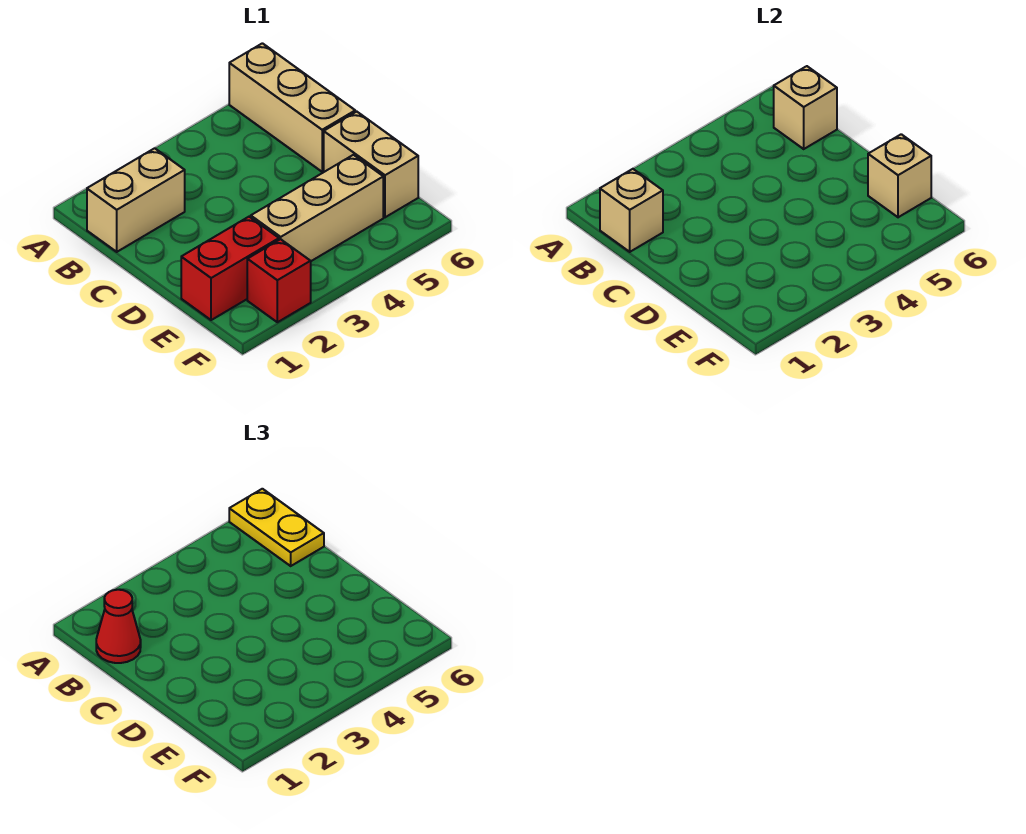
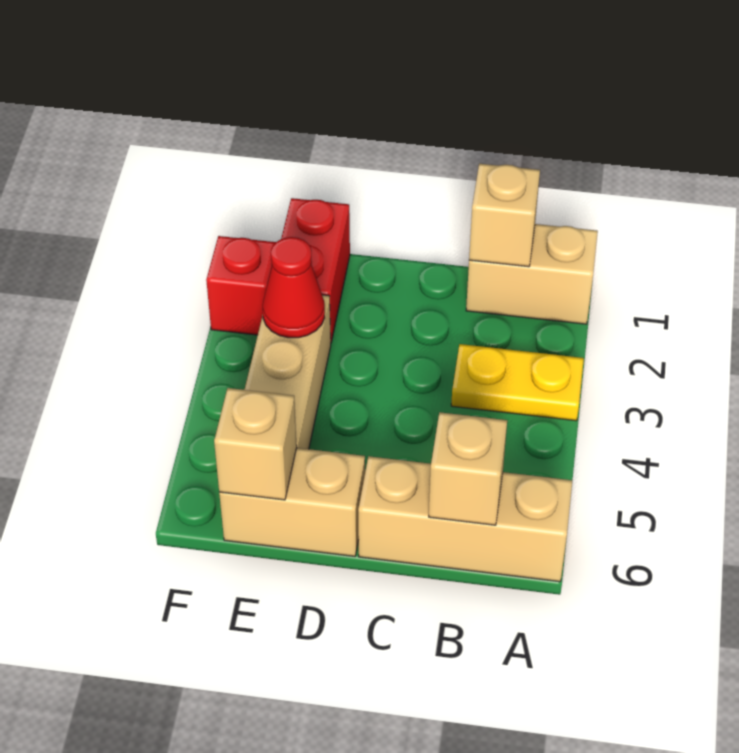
yellow 1x2 plate [229,489,324,566] -> yellow 1x2 plate moved to [451,344,584,421]
tan 1x2 brick [87,148,185,252] -> tan 1x2 brick turned to [466,224,598,324]
red 1x1 cone [96,590,141,663] -> red 1x1 cone moved to [263,237,325,338]

